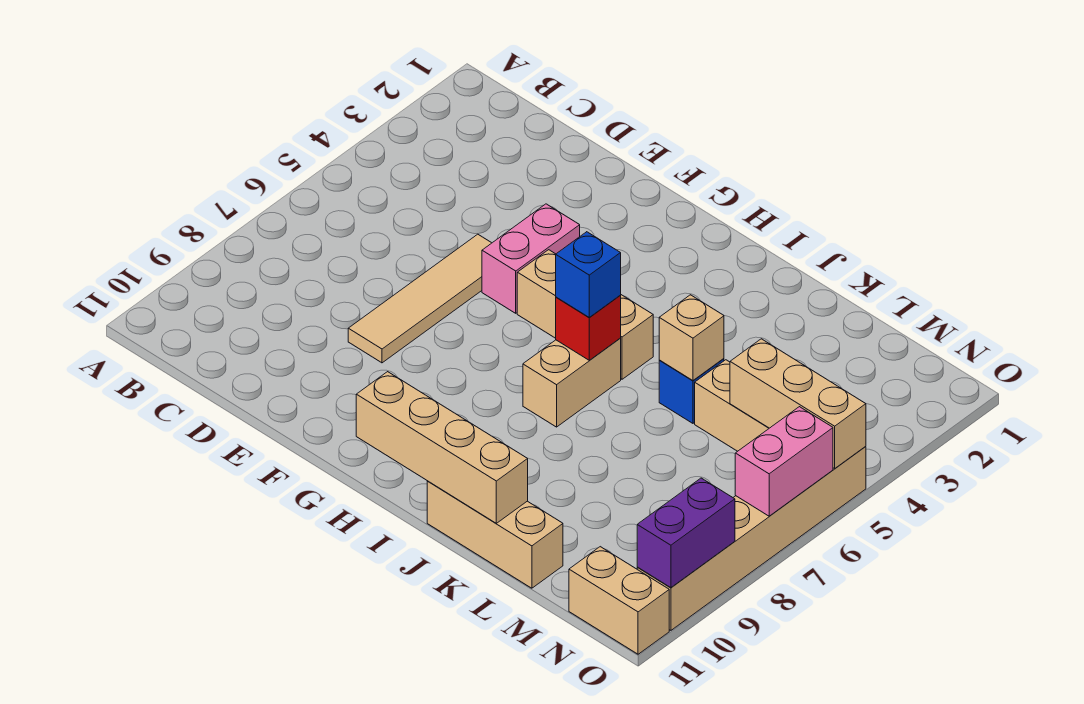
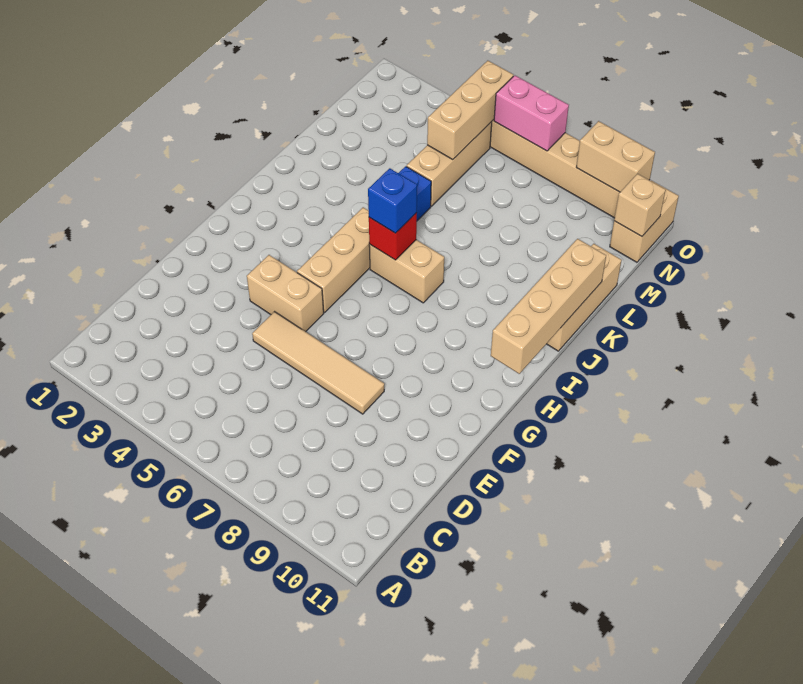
pink 1x2 brick [482,204,580,313] -> tan 1x2 brick [247,255,324,332]
tan 1x1 brick [659,295,724,380] -> tan 1x1 brick moved to [614,174,666,236]
purple 1x2 brick [637,478,735,588] -> tan 1x2 brick [576,121,655,192]

